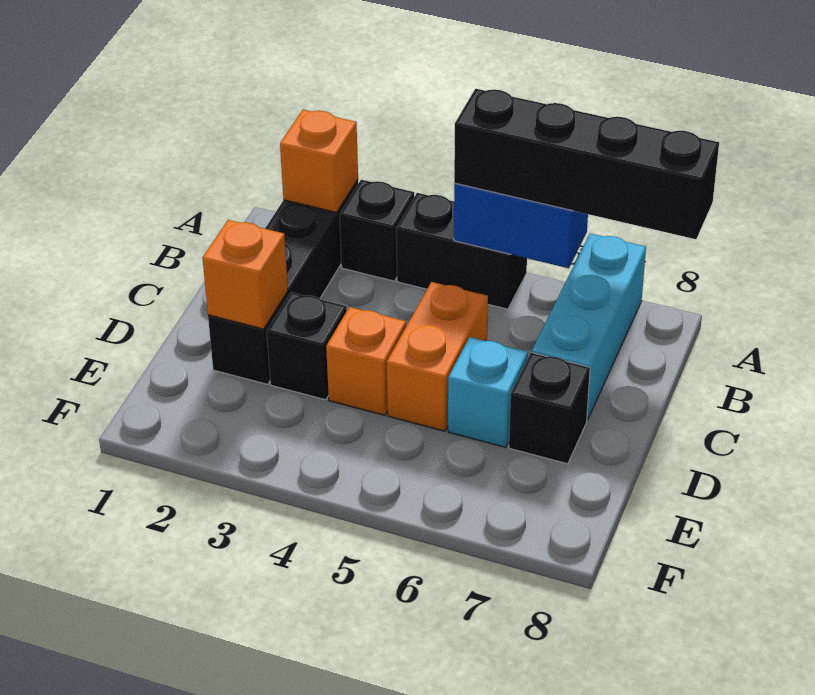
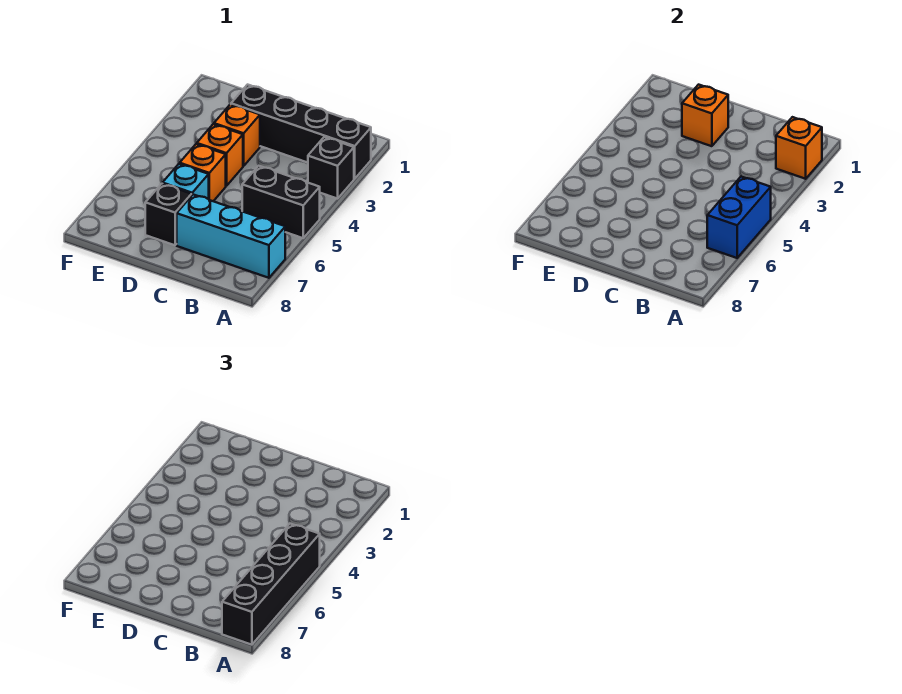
black 1x2 brick [396,193,527,309] -> black 1x2 brick turned to [242,166,320,238]
orange 1x2 brick [387,282,488,431] -> orange 1x1 brick [180,144,226,201]
black 1x1 brick [267,292,347,400] -> orange 1x1 brick [214,104,260,166]

